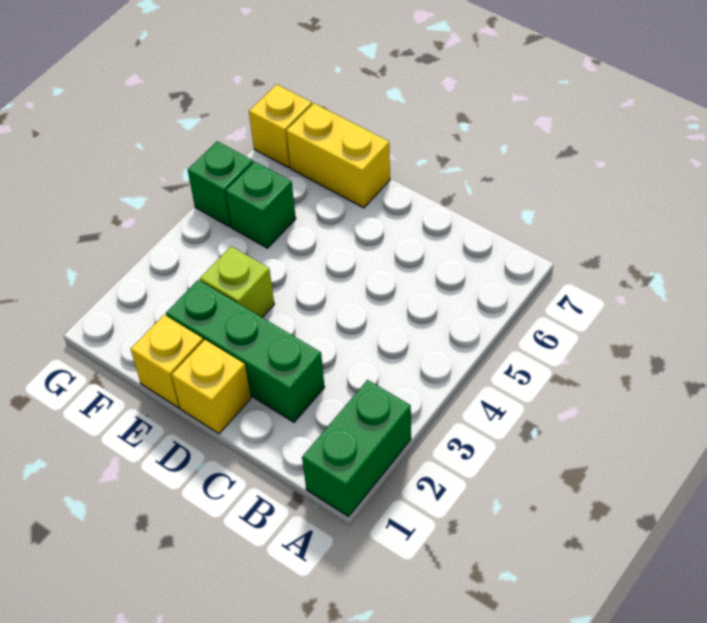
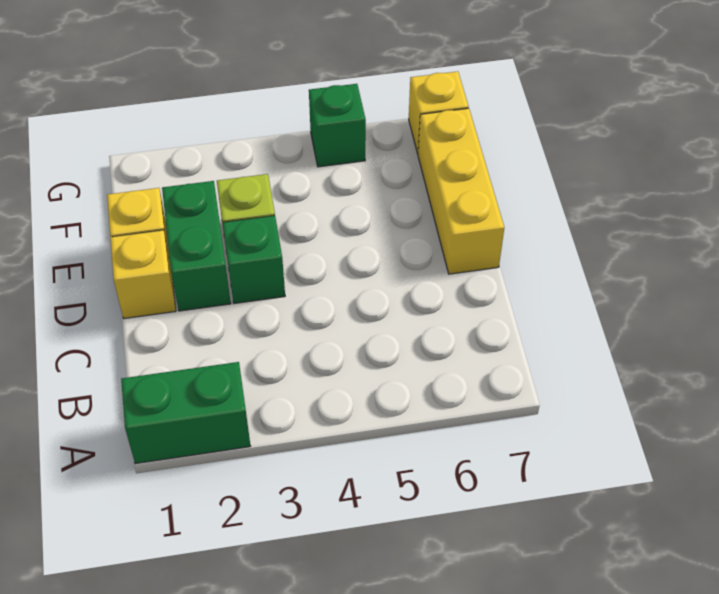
green 1x3 brick [166,280,325,422] -> green 1x2 brick [162,181,231,311]
yellow 1x2 brick [286,103,390,208] -> yellow 1x3 brick [418,108,504,274]
green 1x1 brick [226,162,296,248] -> green 1x1 brick moved to [222,216,285,303]

